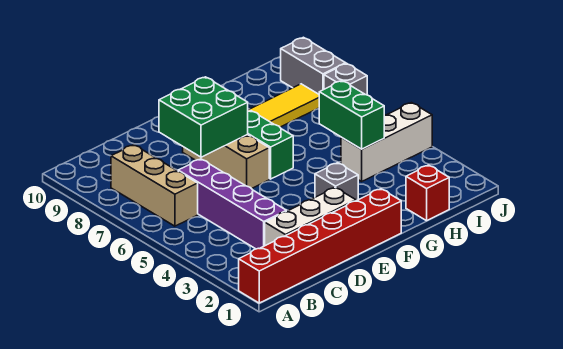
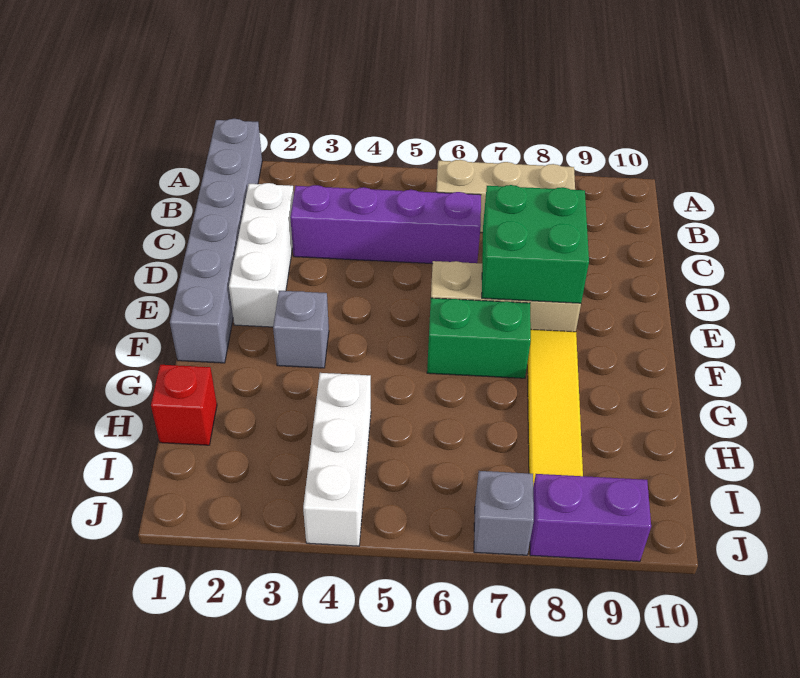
red 1x6 brick [239,189,401,303] -> grey 1x6 brick [170,119,262,363]
green 1x2 brick [319,81,384,149] -> none
grey 1x2 brick [281,37,346,94] -> purple 1x2 brick [530,474,651,562]

